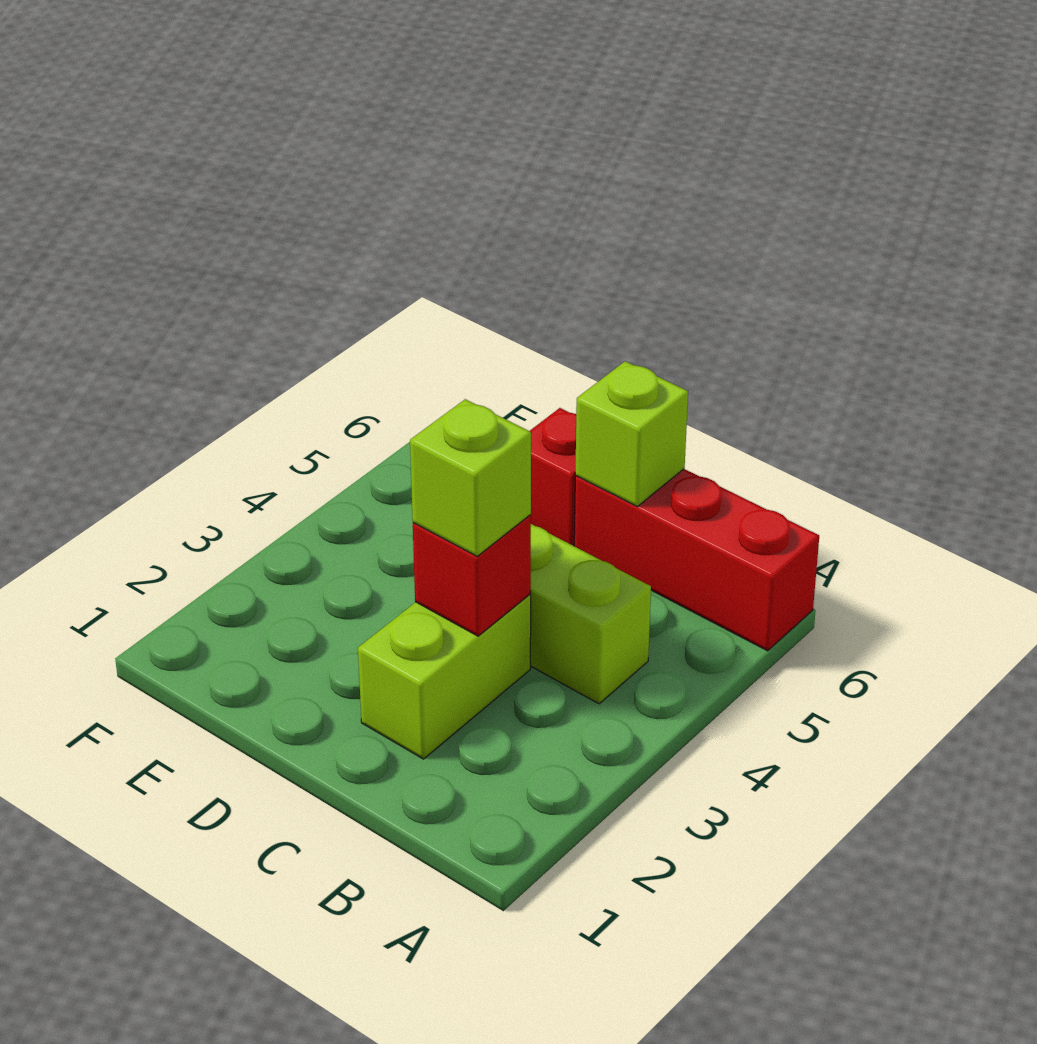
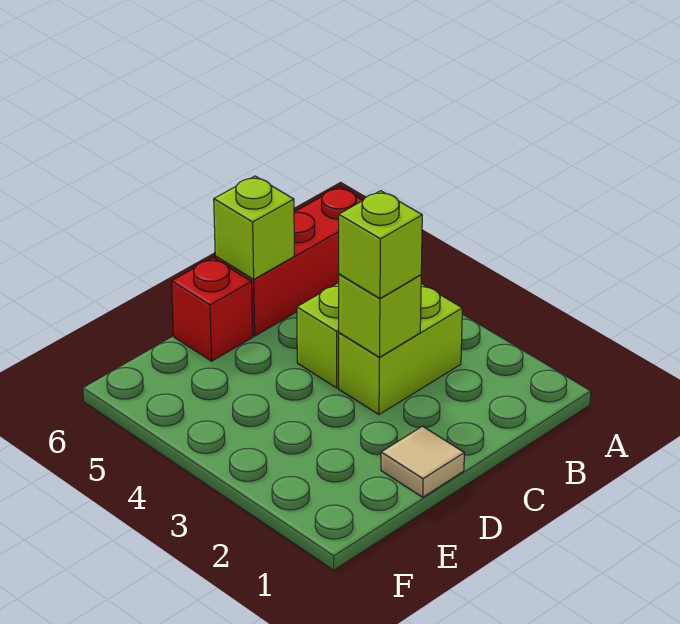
lime 1x2 brick [358,595,531,759] -> lime 1x2 brick turned to [339,284,462,415]
red 1x1 brick [413,515,531,636] -> lime 1x1 brick [339,274,421,357]
none -> tan 1x1 tile [381,426,464,497]

